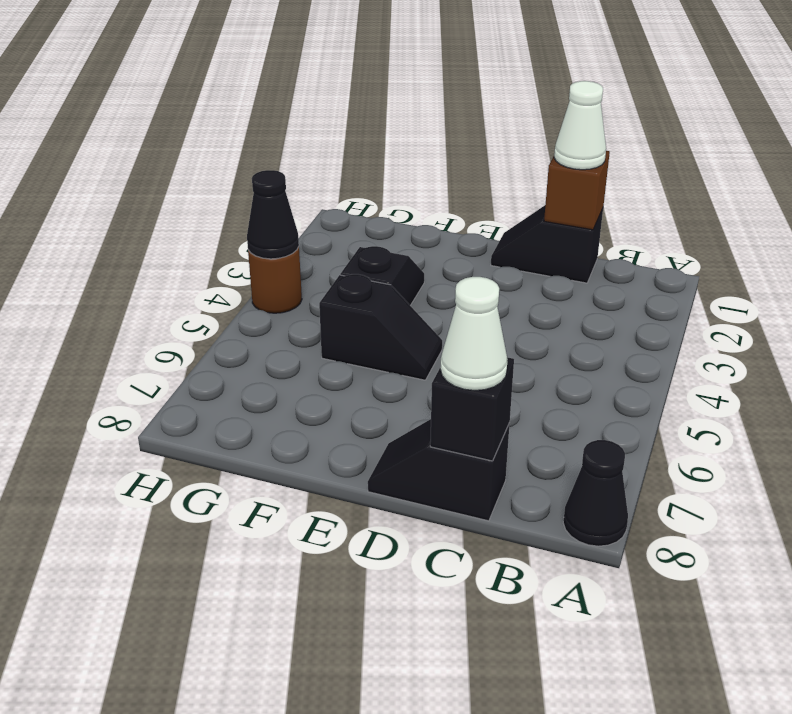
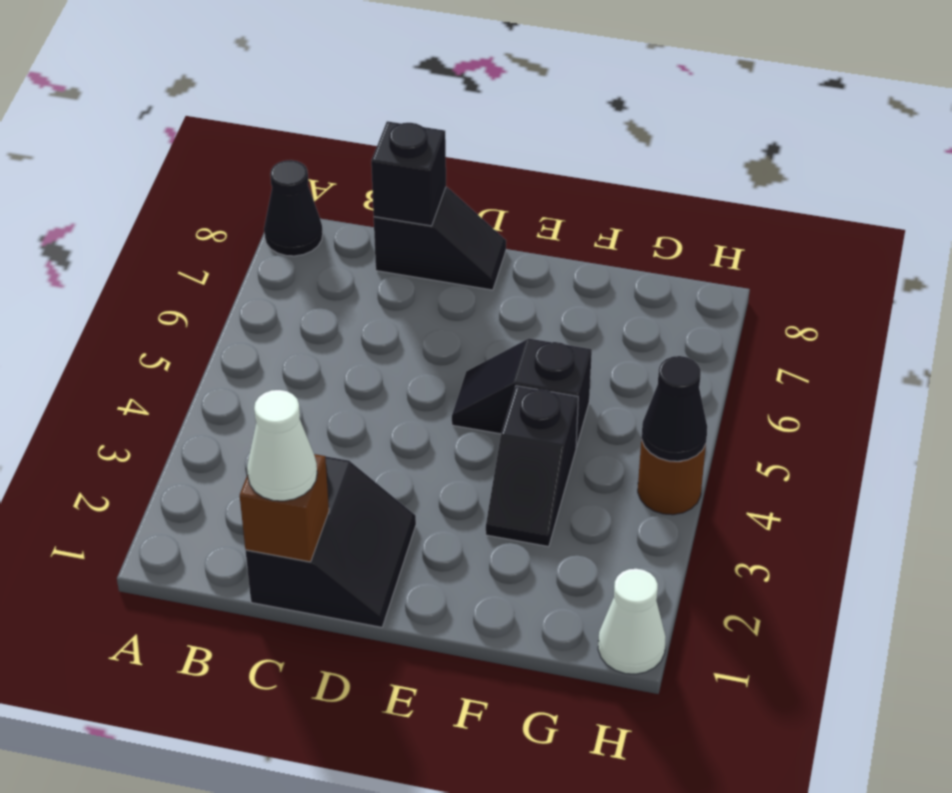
black 1x2 slope [491,206,603,283] -> black 2x2 slope [245,456,416,627]
white 1x1 cone [440,277,508,390] -> white 1x1 cone moved to [598,569,666,674]

